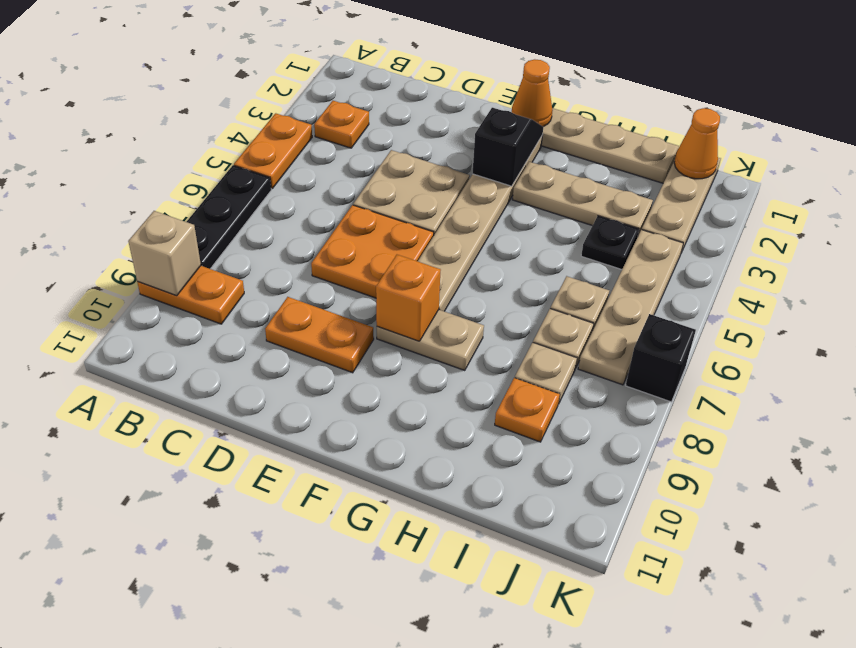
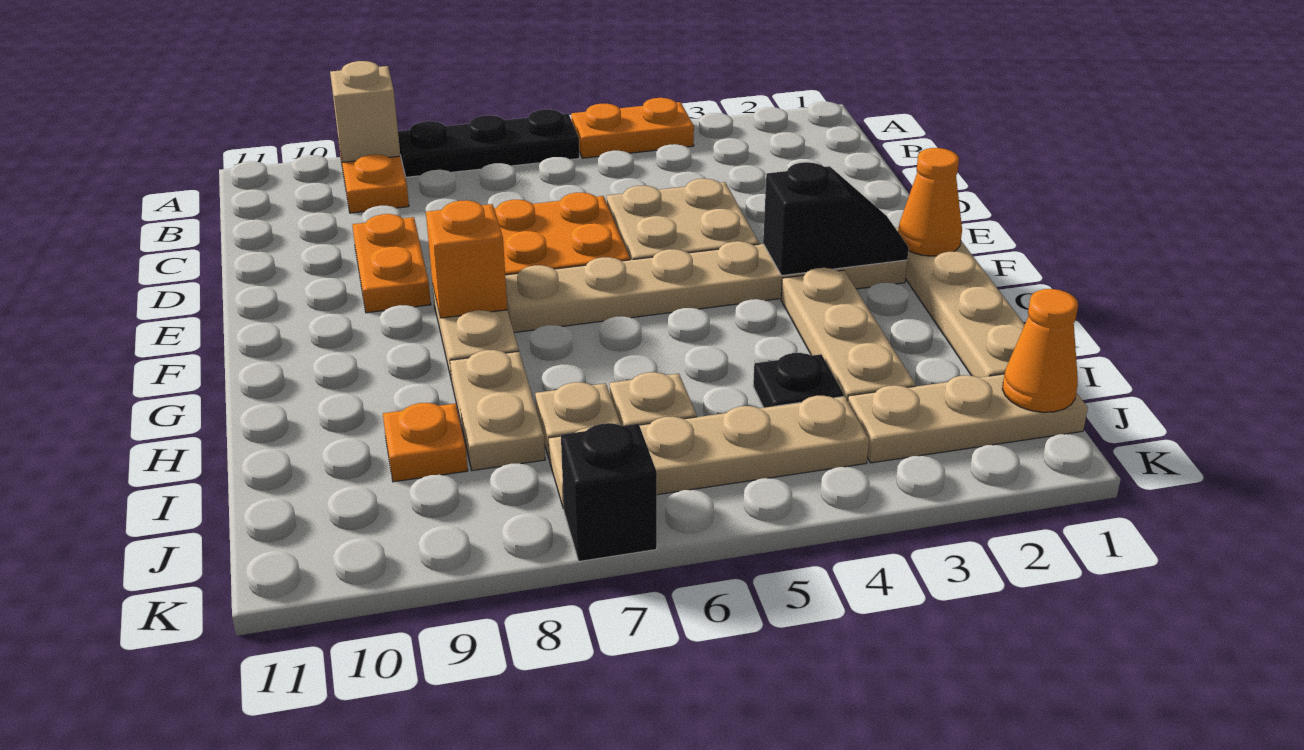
orange 1x1 plate [314,101,369,148] -> none
tan 1x1 plate [515,342,577,404] -> tan 1x2 plate [450,350,545,471]

